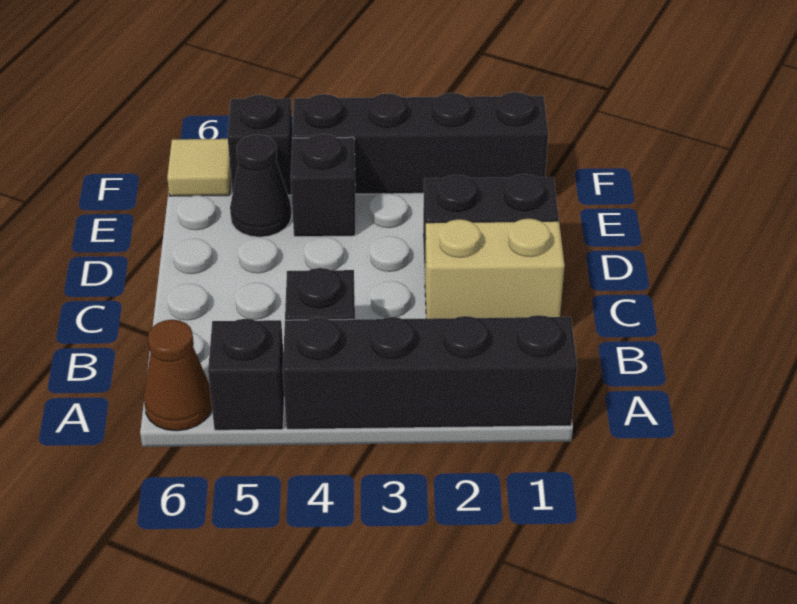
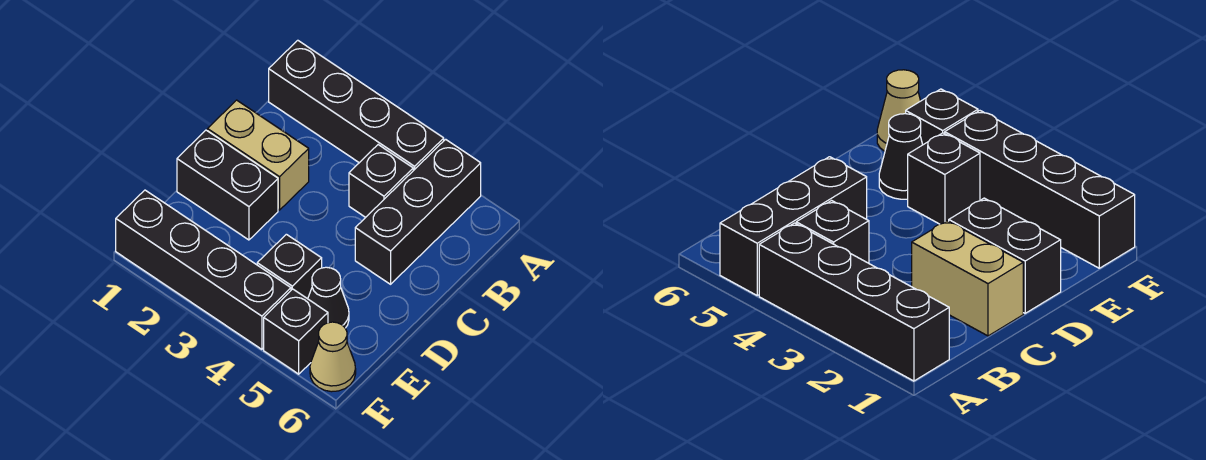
black 1x1 brick [208,319,284,430] -> black 1x3 brick [355,139,481,284]
brown 1x1 cone [144,320,212,431] -> none
tan 1x1 tile [167,139,231,196] -> tan 1x1 cone [310,322,356,392]

